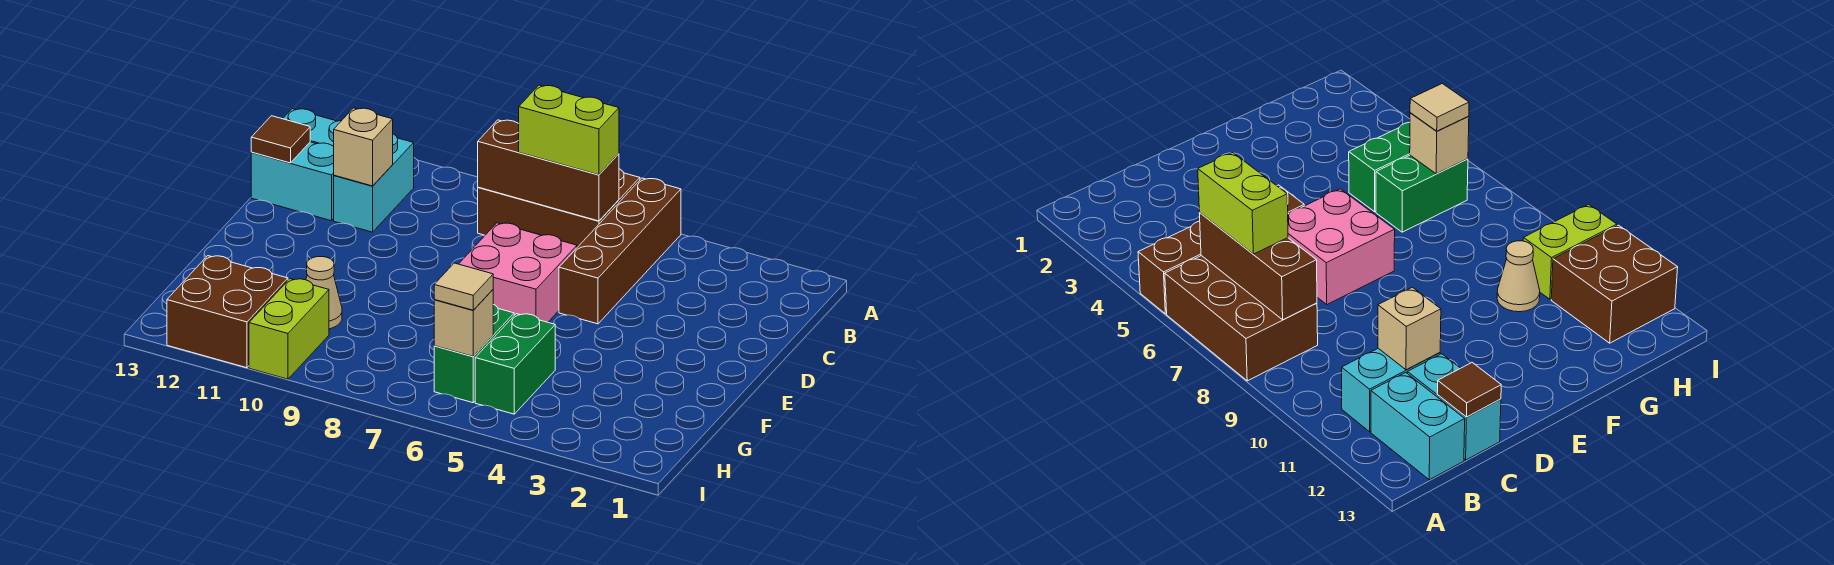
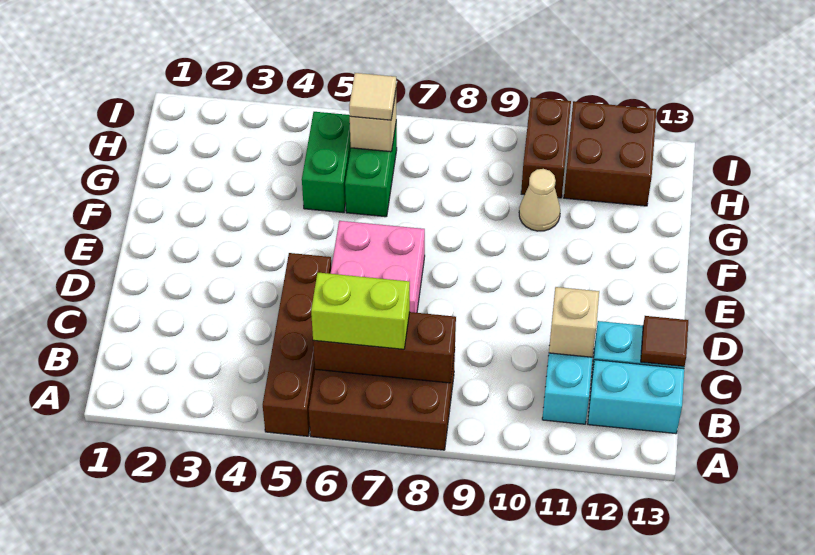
lime 1x2 brick [249,279,329,379] -> brown 1x2 brick [521,97,571,198]

